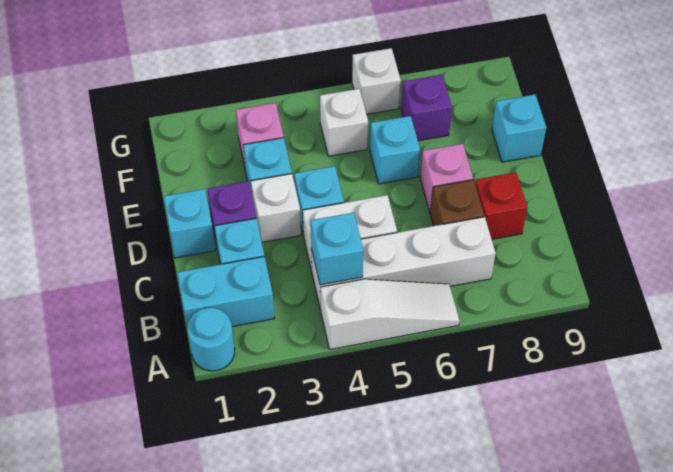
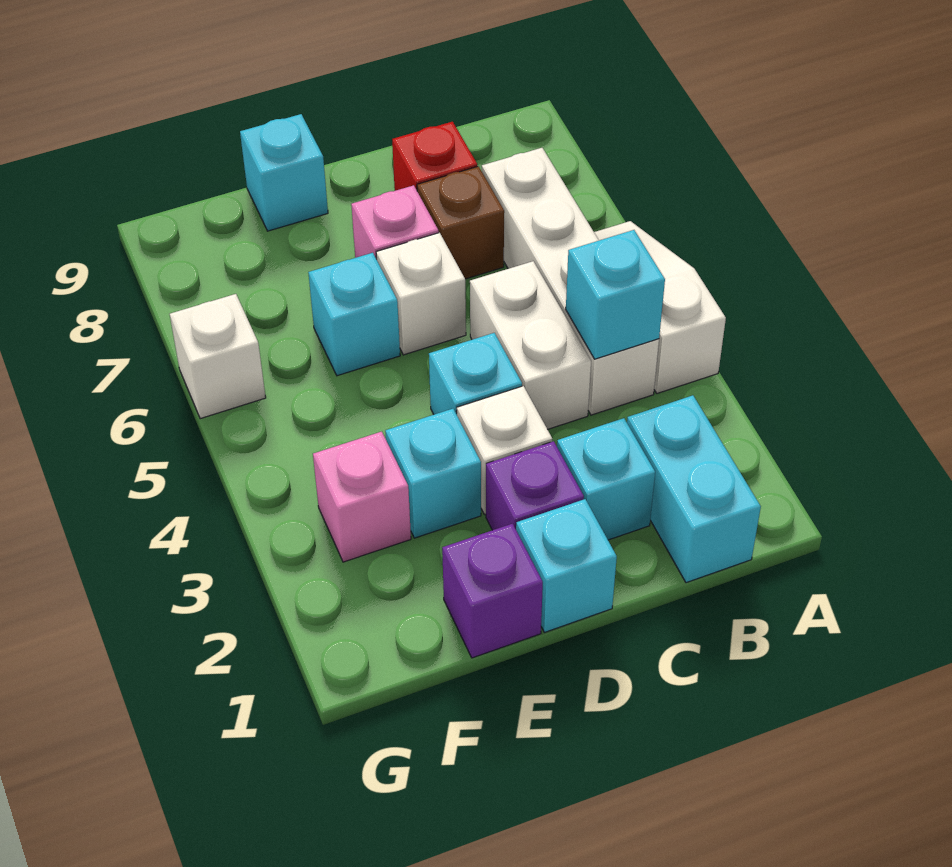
cyan 1x1 round brick [188,308,235,371] -> none
white 1x1 brick [320,89,368,156] -> white 1x1 brick moved to [376,233,466,355]
purple 1x1 brick [401,75,452,141] -> purple 1x1 brick moved to [442,524,543,658]

